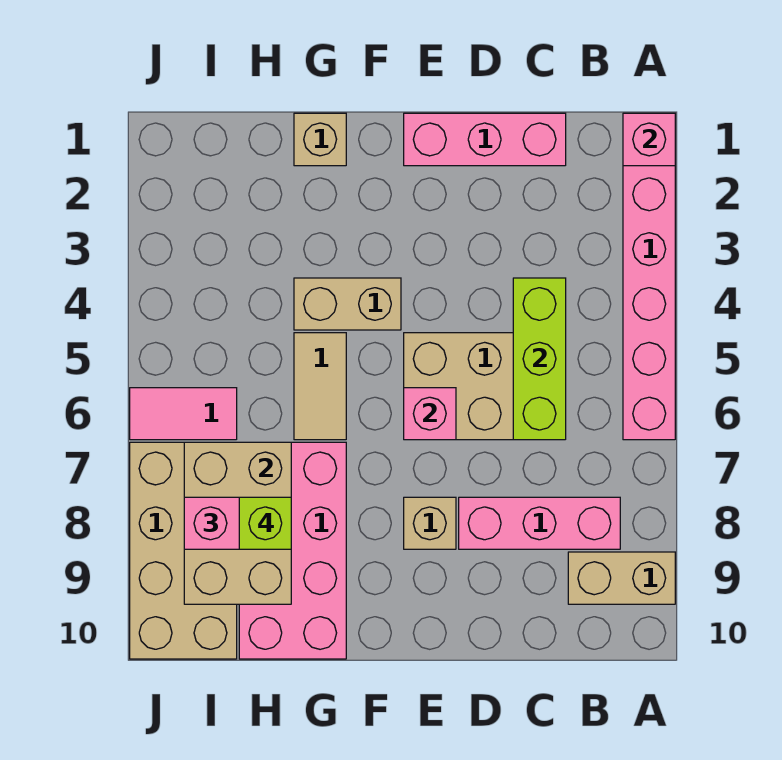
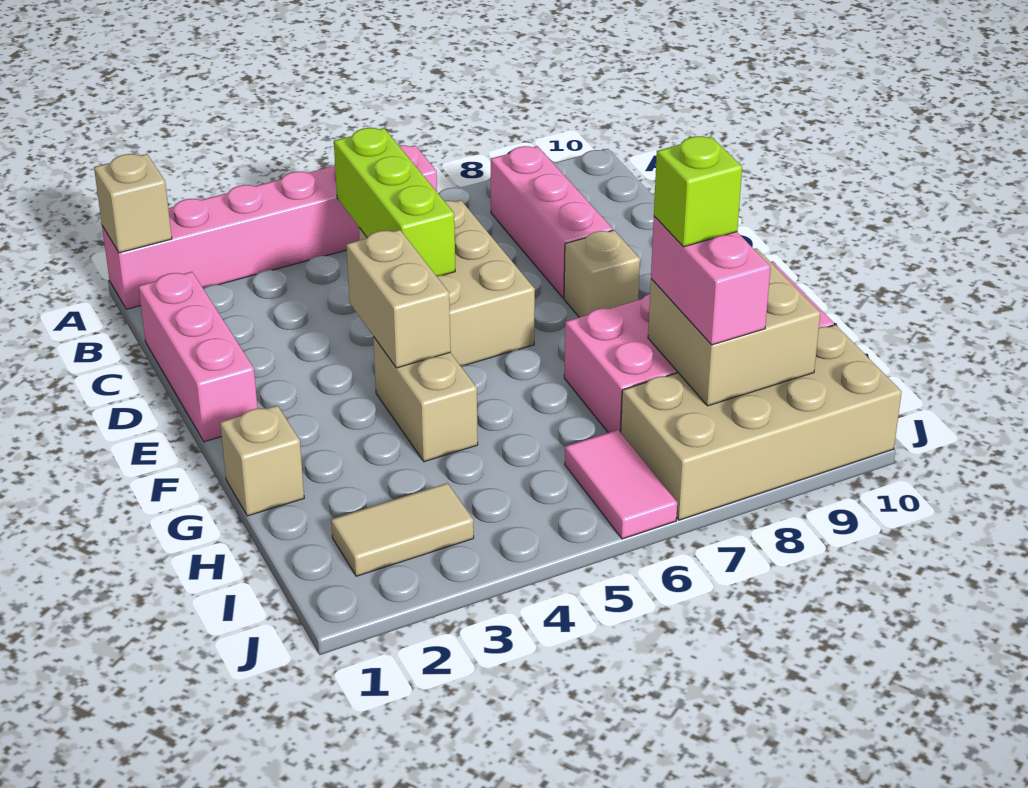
pink 1x1 brick [623,113,675,166] -> tan 1x1 brick [94,154,172,253]
tan 1x2 brick [568,552,675,604] -> tan 1x2 brick moved to [346,230,451,368]
lime 1x3 brick [513,278,566,440] -> lime 1x3 brick turned to [334,128,455,276]
pink 1x1 brick [404,388,456,440] -> none
tan 1x2 tile [294,333,346,440] -> tan 1x2 tile moved to [331,483,474,576]
tan 2x3 brick [184,442,291,604] -> tan 2x2 brick [648,248,820,406]

